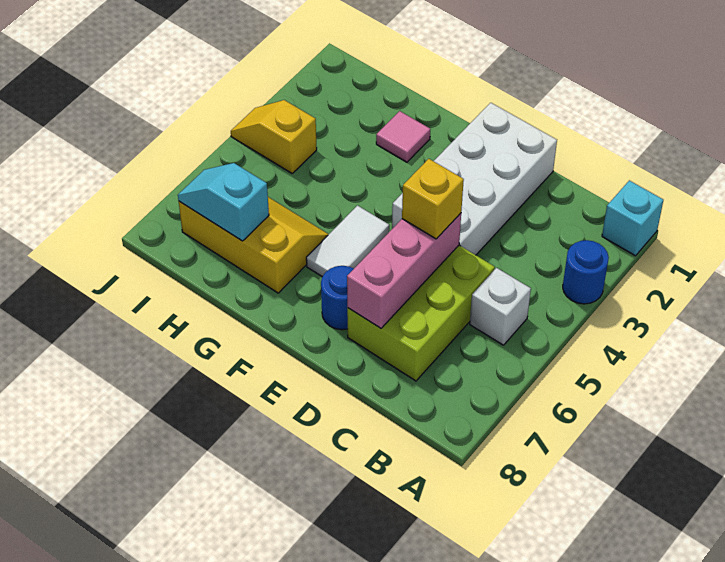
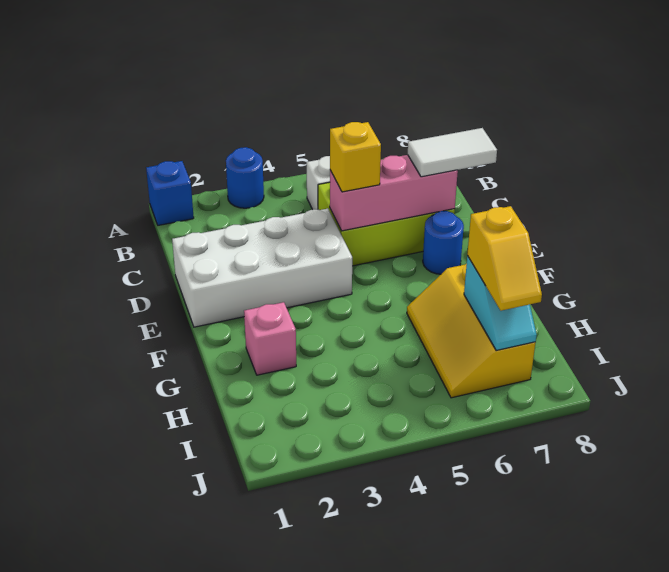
cyan 1x1 brick [602,180,663,256] -> blue 1x1 brick [146,161,194,225]
white 1x2 tile [306,206,389,277] -> white 1x2 tile moved to [408,128,497,177]
pink 1x1 tile [376,111,430,162] -> pink 1x1 brick [244,302,296,375]
yellow 1x2 slope [231,100,317,173] -> yellow 1x2 slope moved to [467,206,542,311]

